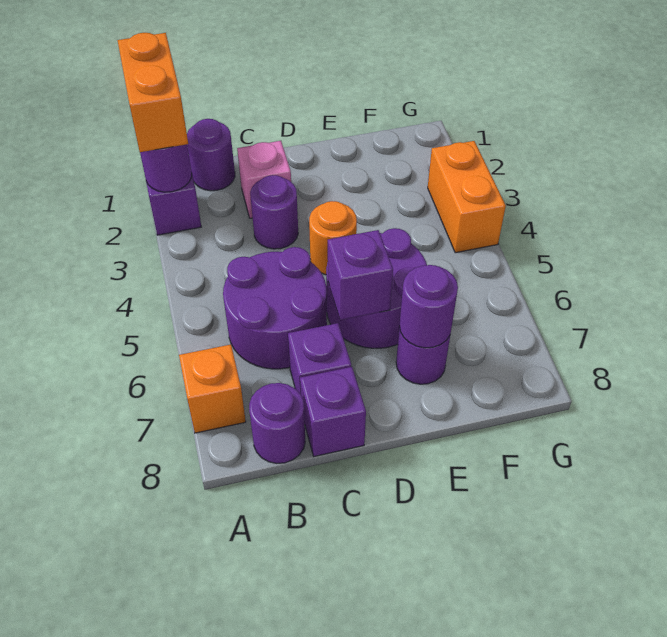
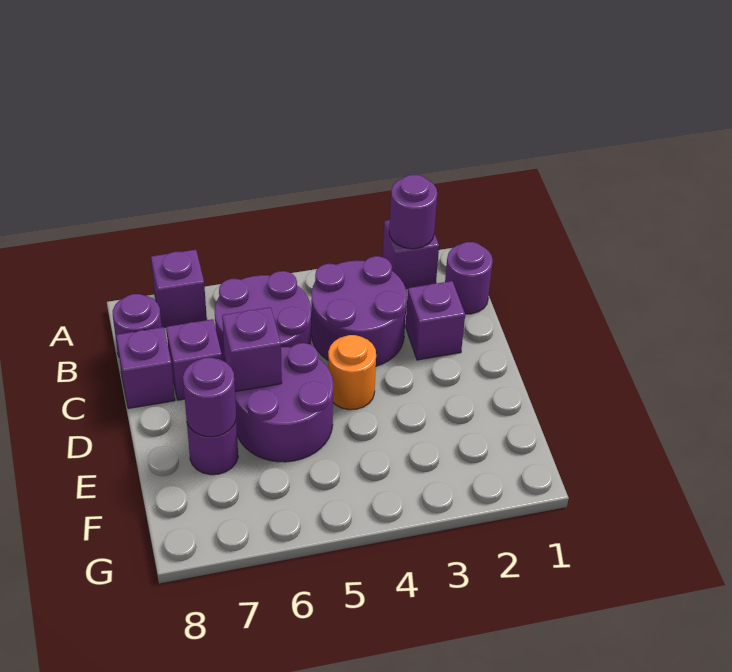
orange 1x2 brick [118,33,188,152] -> none
orange 1x1 brick [179,345,246,433] -> purple 1x1 brick [151,250,207,327]
pink 1x1 brick [237,141,291,218] -> purple 1x1 brick [405,281,465,360]
purple 1x1 round brick [250,175,298,249] -> purple 2x2 round brick [311,256,407,366]
orange 1x2 brick [428,141,506,253] -> none

